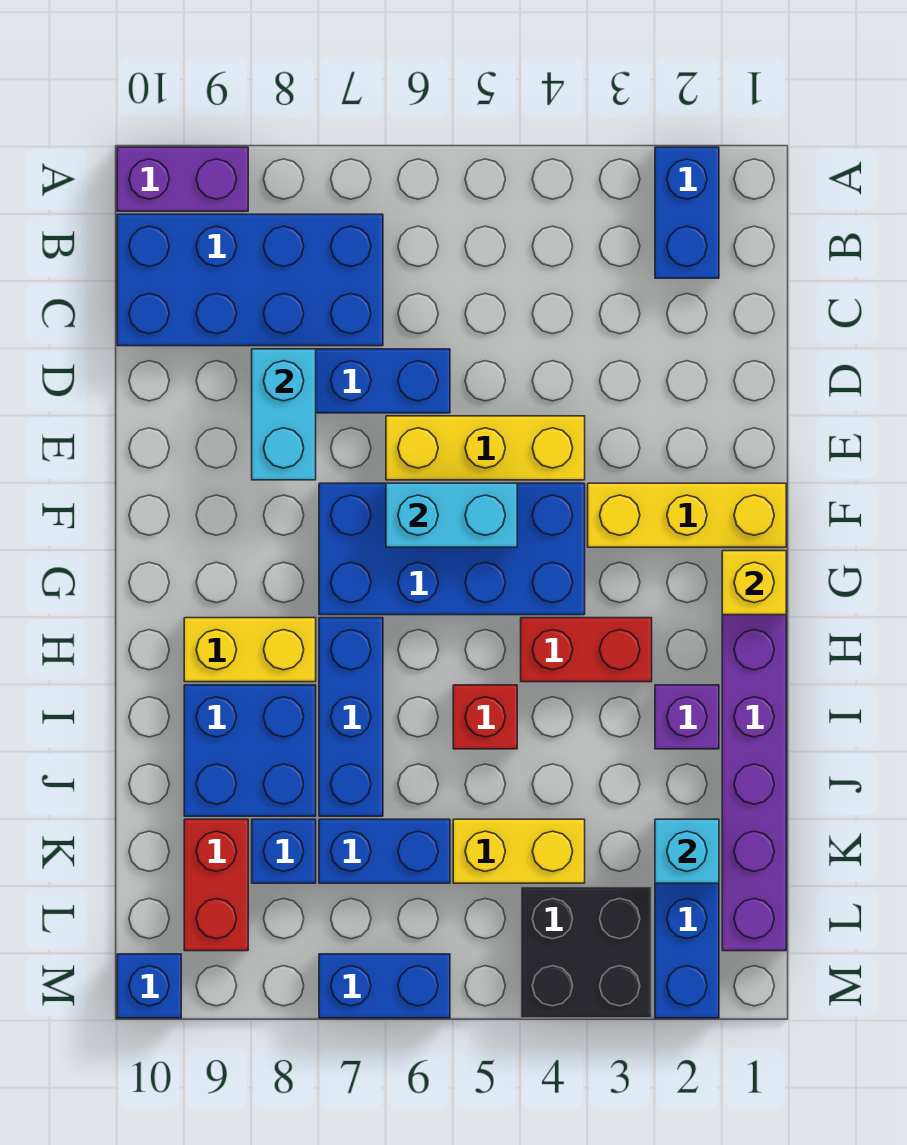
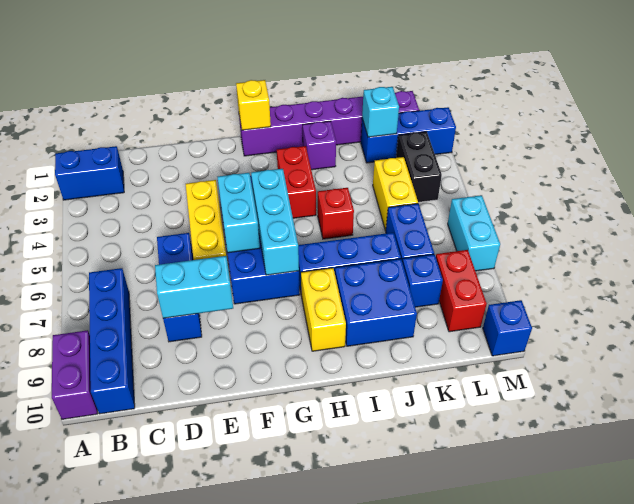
blue 2x4 brick [117,214,383,346] -> blue 1x4 brick [89,268,135,414]
yellow 1x3 brick [588,483,786,547] -> none
none -> cyan 1x3 brick [251,169,299,275]
red 1x2 brick [184,819,248,951] -> red 1x2 brick turned to [436,250,487,332]
black 2x2 brick [521,887,652,1018] -> black 1x2 brick [396,132,442,202]
blue 1x2 brick [319,954,450,1018] -> cyan 1x2 brick [448,195,500,271]

